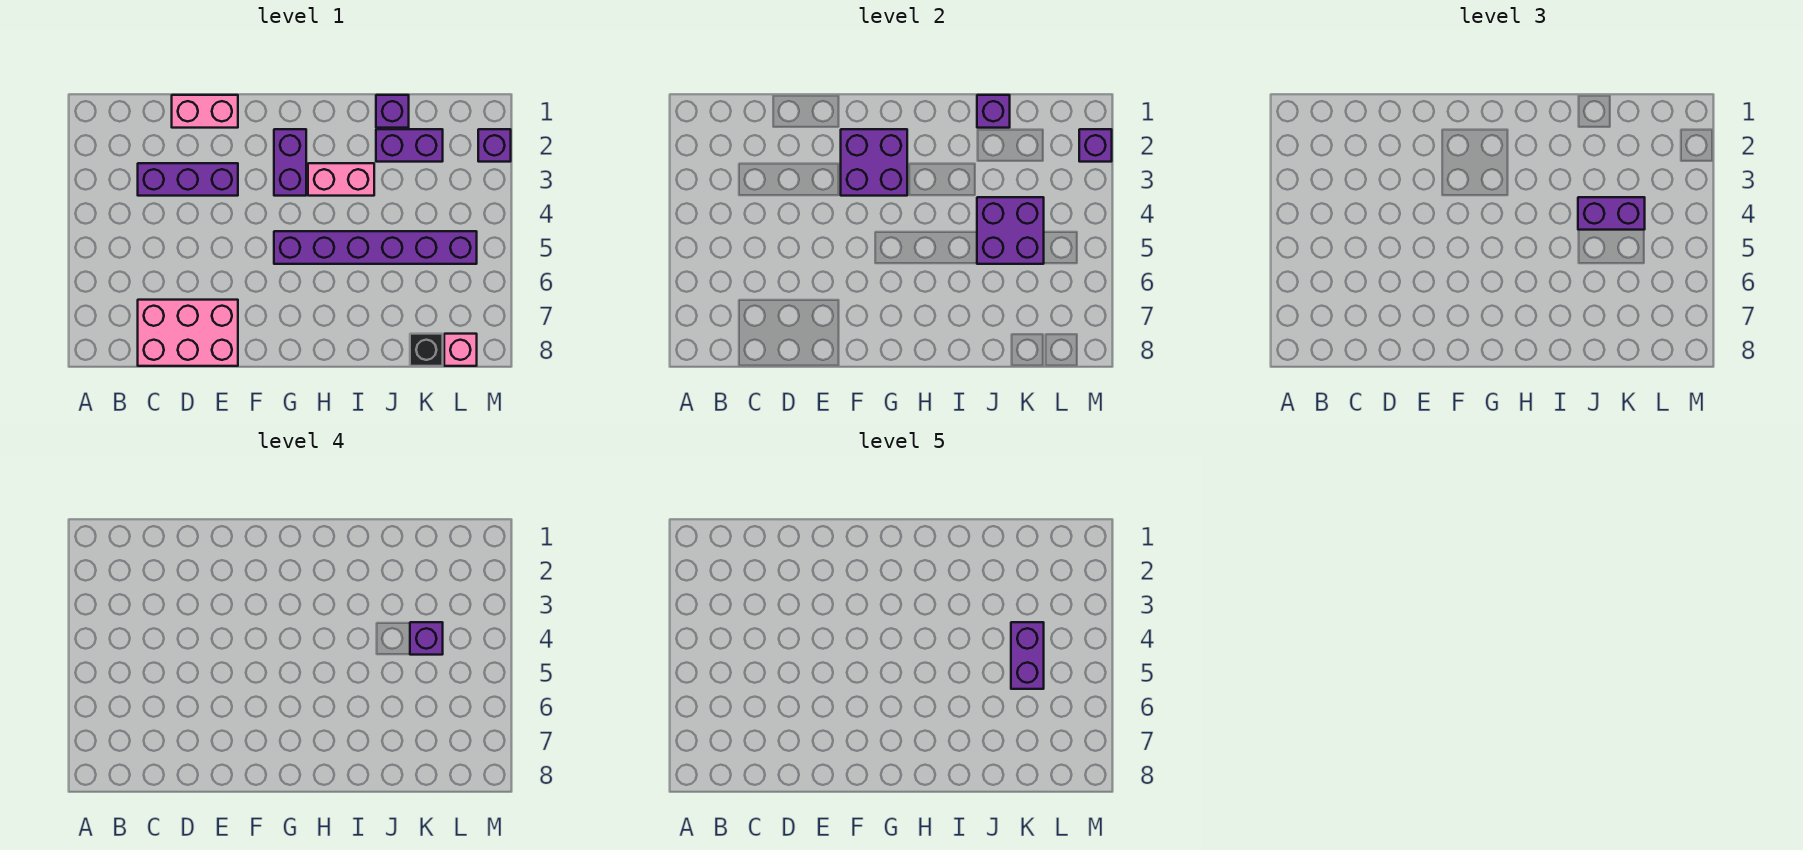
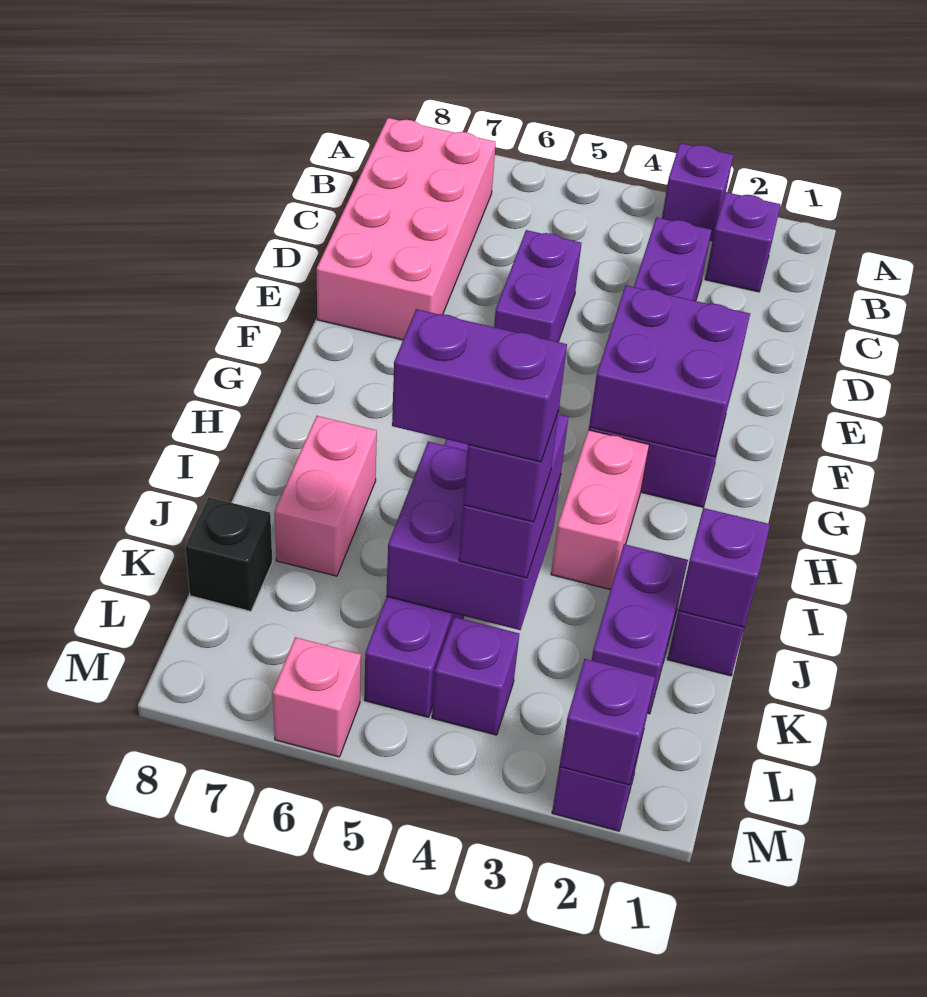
none -> purple 1x1 brick [662,143,733,241]
none -> purple 1x1 brick [705,192,781,292]
pink 2x3 brick [138,300,238,366] -> pink 2x4 brick [317,118,496,340]
pink 1x2 brick [172,95,238,128] -> pink 1x2 brick moved to [275,416,377,576]
none -> purple 1x2 brick [494,230,581,342]
none -> purple 1x1 brick [432,617,519,735]
pink 1x1 brick [444,334,477,366] -> pink 1x1 brick moved to [273,637,361,757]

